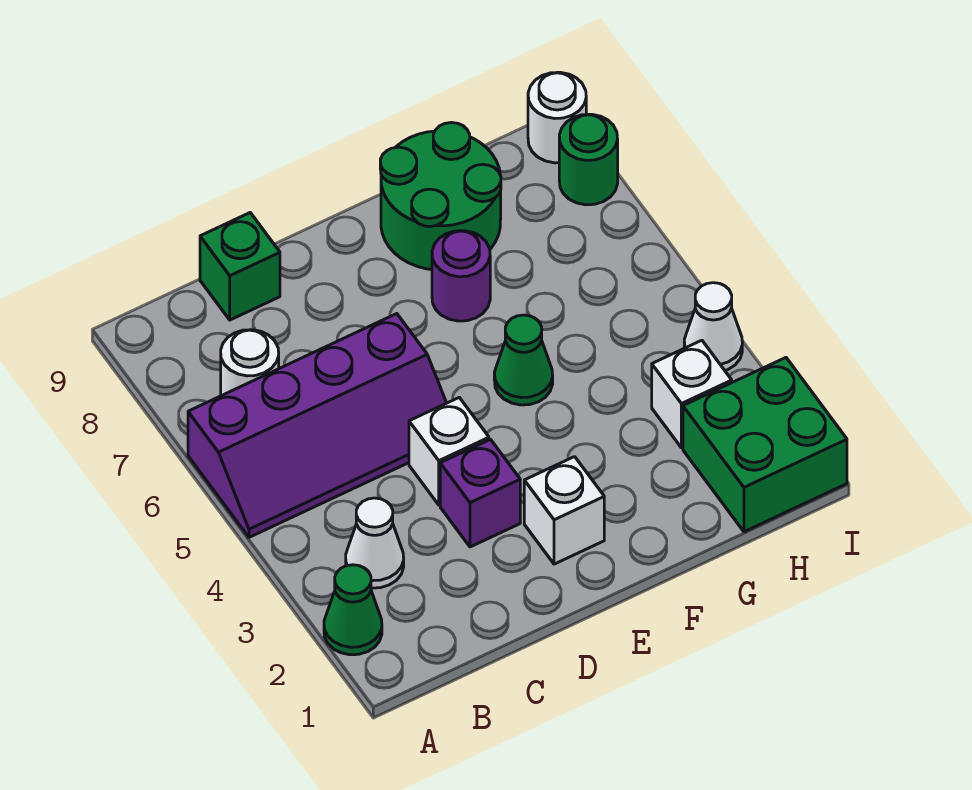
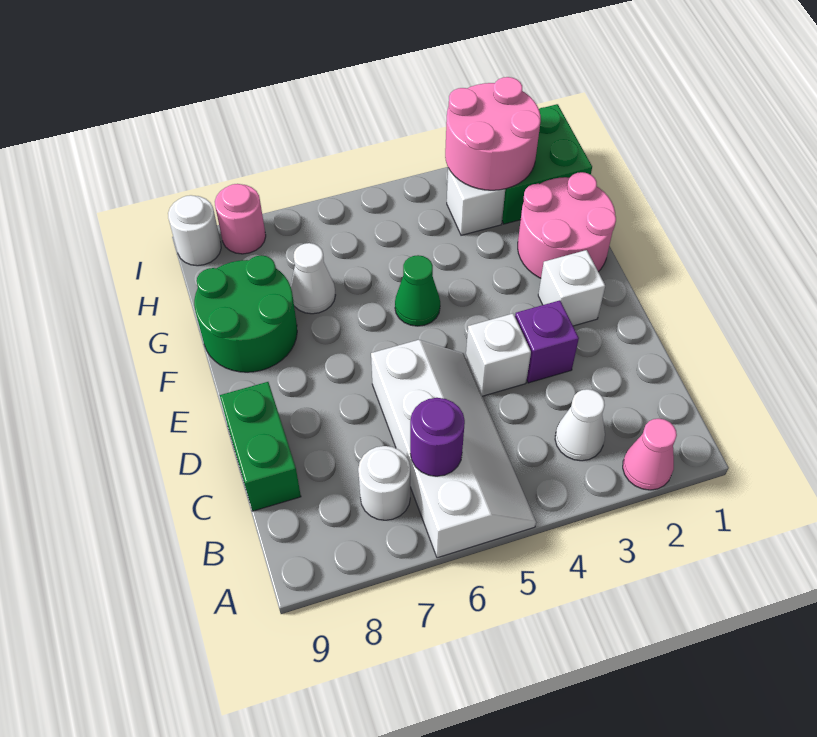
green 1x1 cone [324,565,382,655] -> pink 1x1 cone [623,419,677,490]
purple 2x4 slope [188,314,446,537] -> white 2x4 slope [371,340,536,558]
green 1x1 brick [200,213,280,320] -> green 1x2 brick [220,382,301,511]
none -> pink 2x2 round brick [518,172,616,278]
purple 1x1 round brick [432,231,490,321] -> purple 1x1 round brick moved to [410,398,465,476]
none -> pink 2x2 round brick [445,77,541,190]
white 1x1 cone [684,283,742,370] -> white 1x1 cone moved to [291,243,335,314]
green 1x1 round brick [559,114,618,205] -> pink 1x1 round brick [215,184,266,254]

